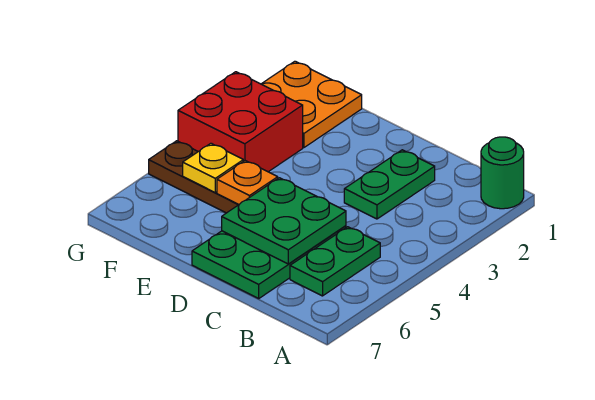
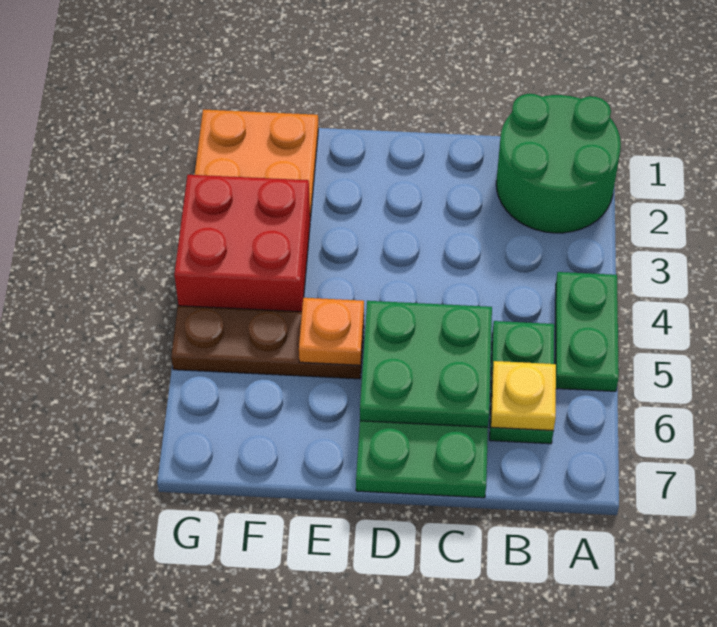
green 1x1 round brick [481,137,524,209] -> green 2x2 round brick [496,94,621,233]
green 1x2 plate [344,150,435,219] -> green 1x2 plate moved to [555,272,619,391]
yellow 1x1 plate [183,143,243,193] -> yellow 1x1 plate moved to [491,361,556,431]

